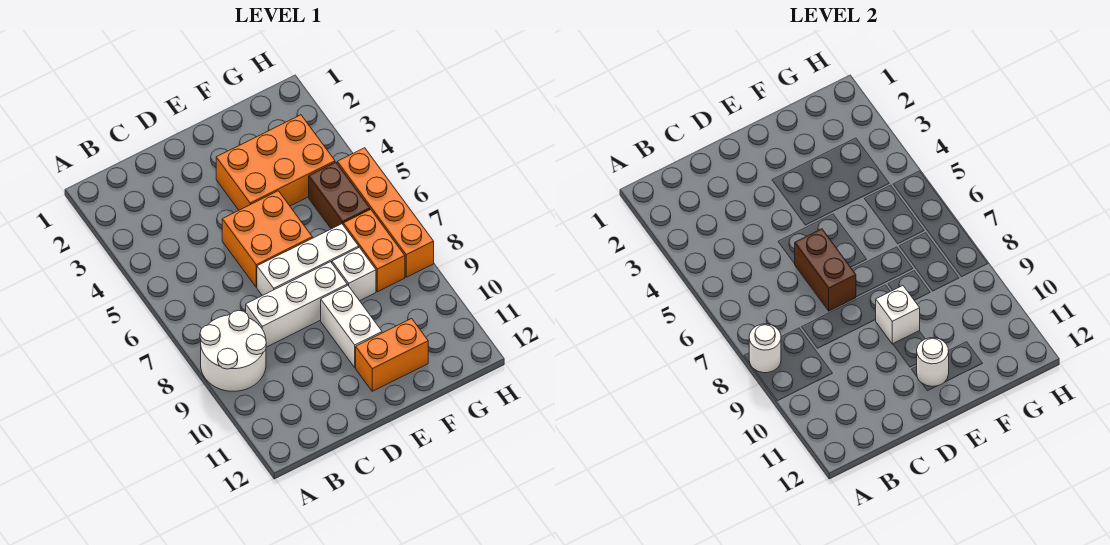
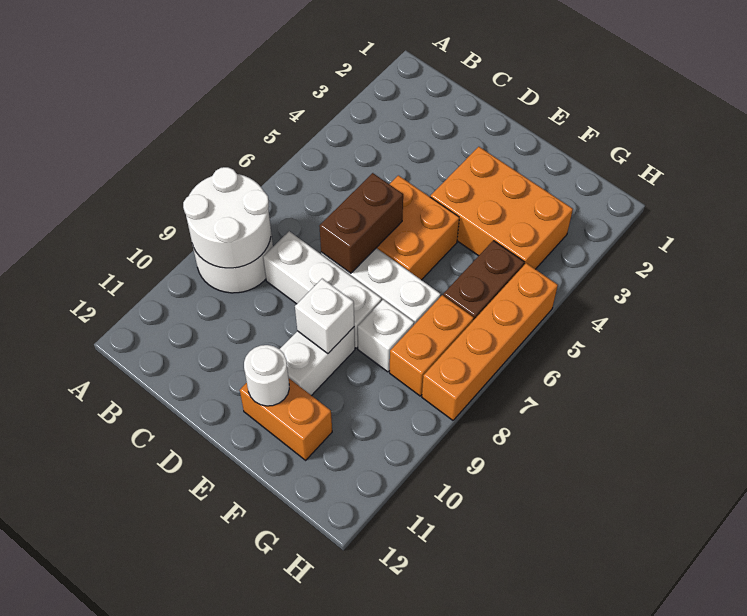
white 1x1 round brick [749,324,781,373] -> white 2x2 round brick [183,167,271,268]

